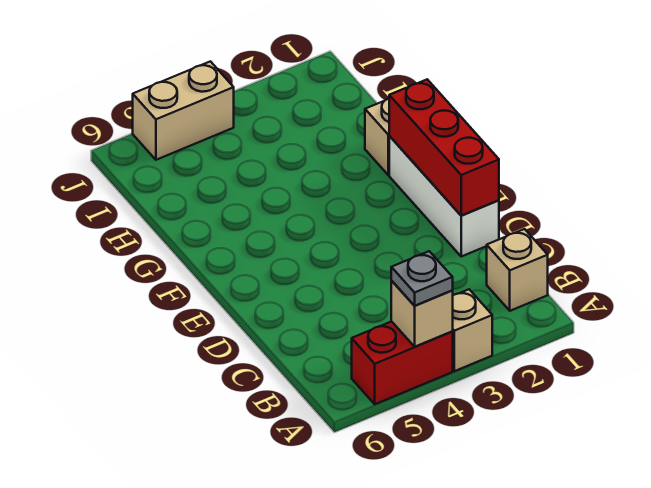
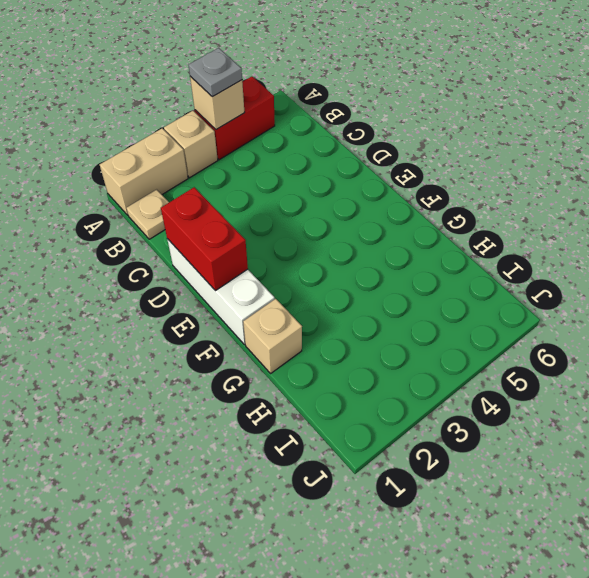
tan 1x1 brick [487,229,548,311] -> tan 1x1 plate [126,189,169,239]
red 1x3 brick [389,79,499,215] -> red 1x2 brick [161,187,248,291]
tan 1x2 brick [133,61,234,160] -> tan 1x2 brick moved to [100,128,188,215]

